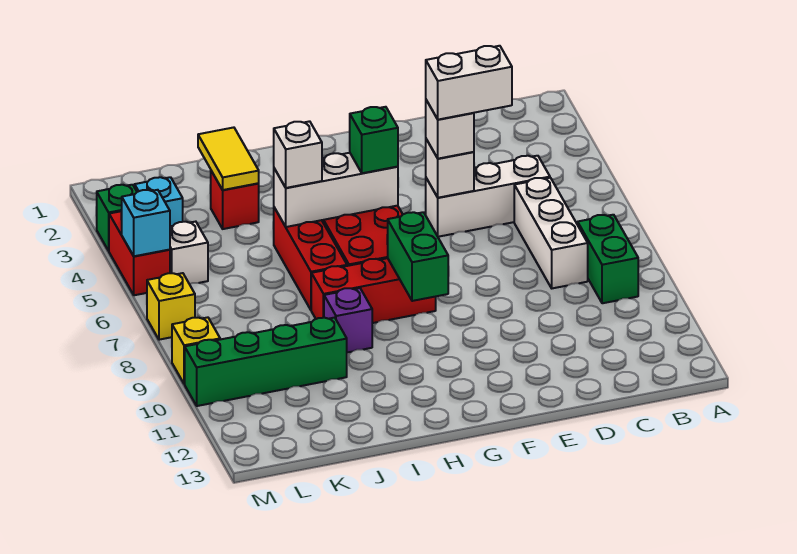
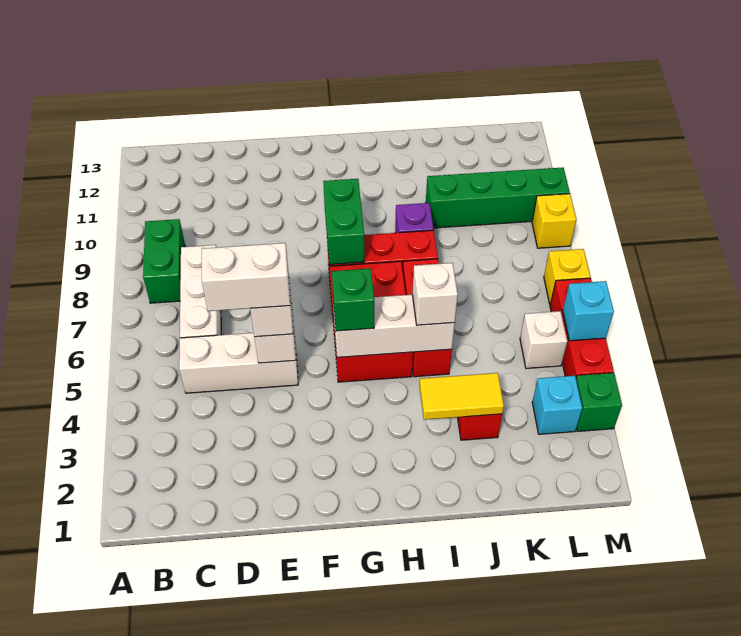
yellow 1x2 tile [198,127,259,190] -> yellow 1x2 tile turned to [419,373,504,420]
red 1x2 brick [109,211,170,295] -> red 1x3 brick [550,278,614,377]

